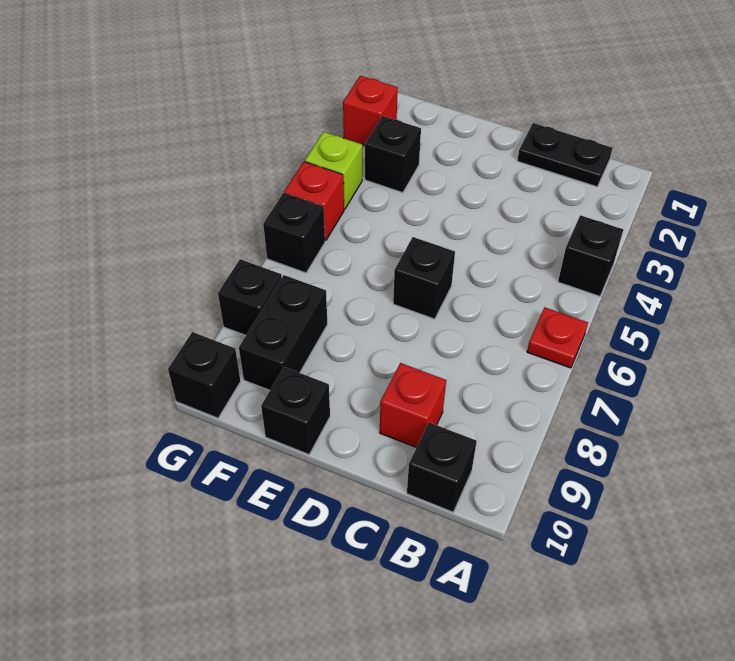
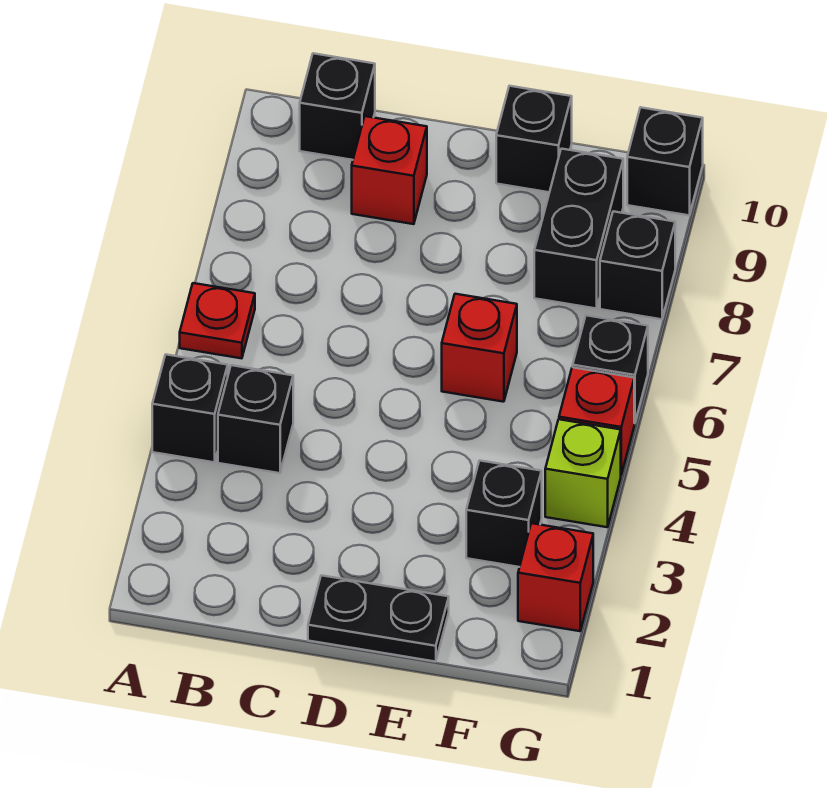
black 1x2 plate [517,123,612,187] -> black 1x2 plate moved to [308,575,449,662]
black 1x1 brick [393,237,455,319] -> black 1x1 brick moved to [218,365,293,473]
none -> red 1x1 brick [442,294,517,402]

